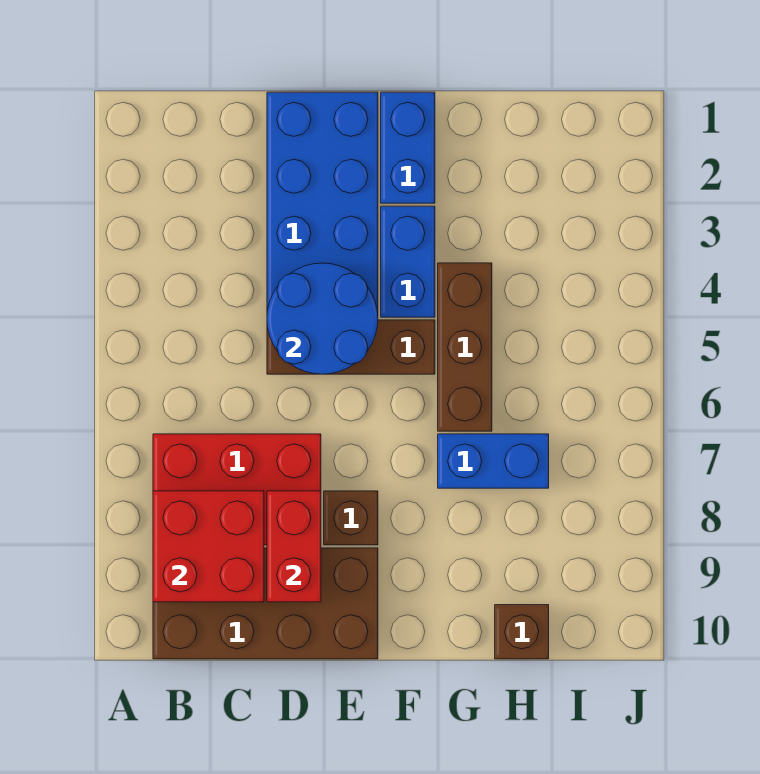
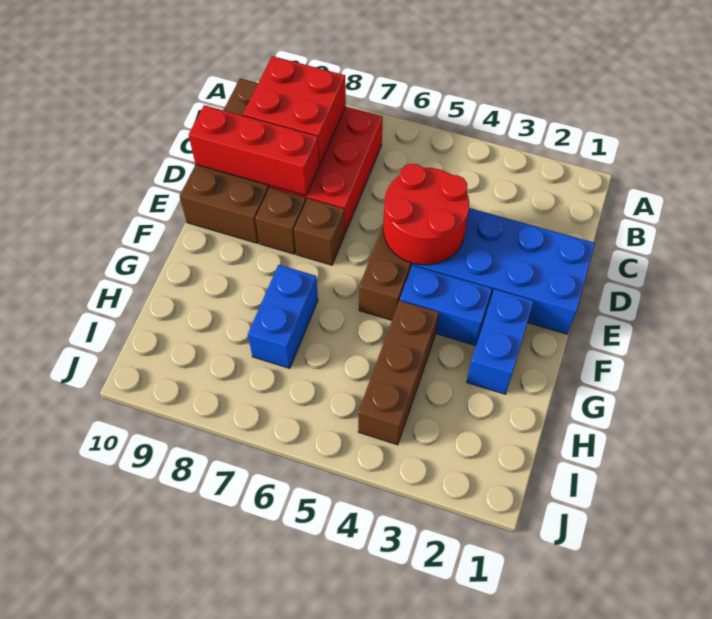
blue 2x2 round brick [267,263,378,374] -> red 2x2 round brick [383,164,469,265]
red 1x2 brick [267,491,321,602] -> red 1x3 brick [189,105,320,196]
blue 1x2 brick [381,92,435,203] -> blue 1x2 brick turned to [467,289,534,394]
brown 1x3 brick [438,263,492,431] -> brown 1x3 brick turned to [358,300,439,445]
brown 1x1 brick [495,605,549,659] -> brown 1x1 brick moved to [294,198,345,265]

